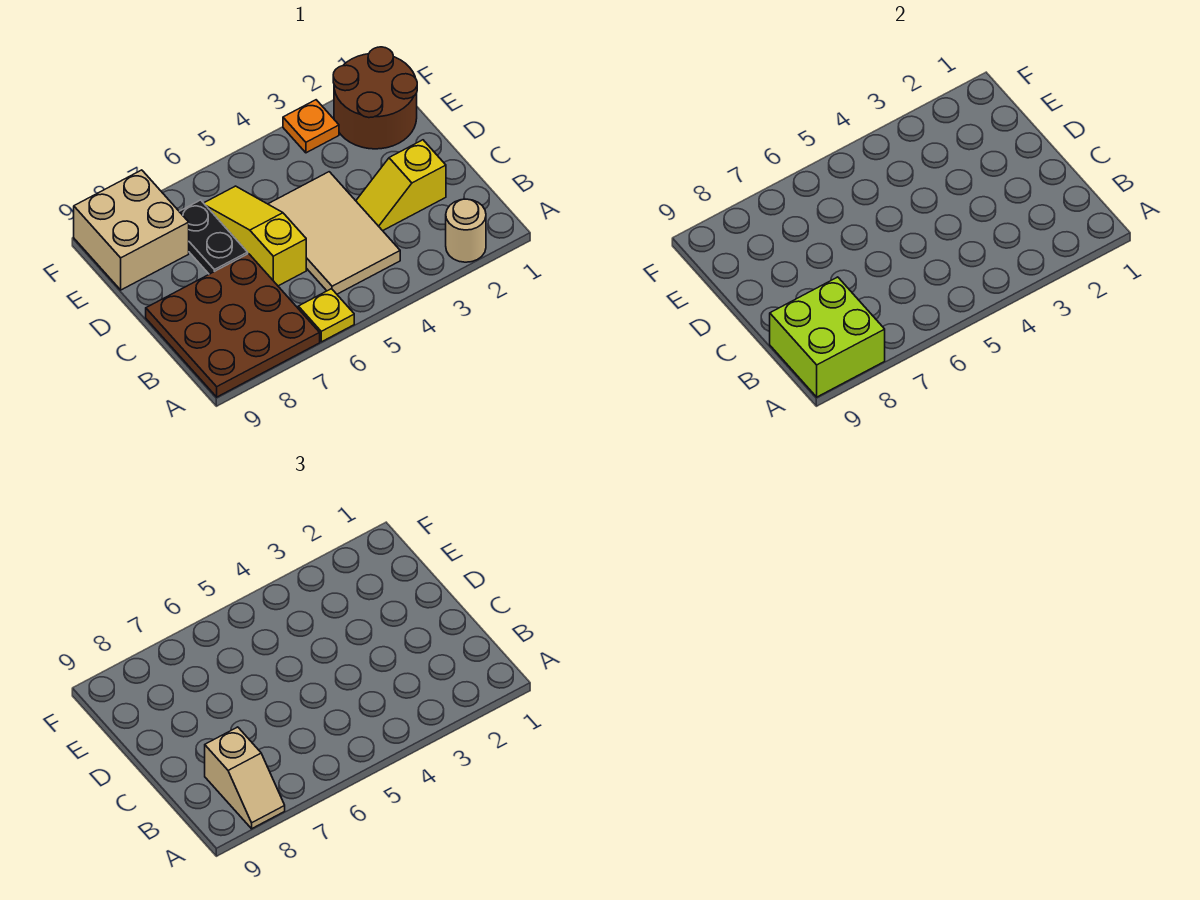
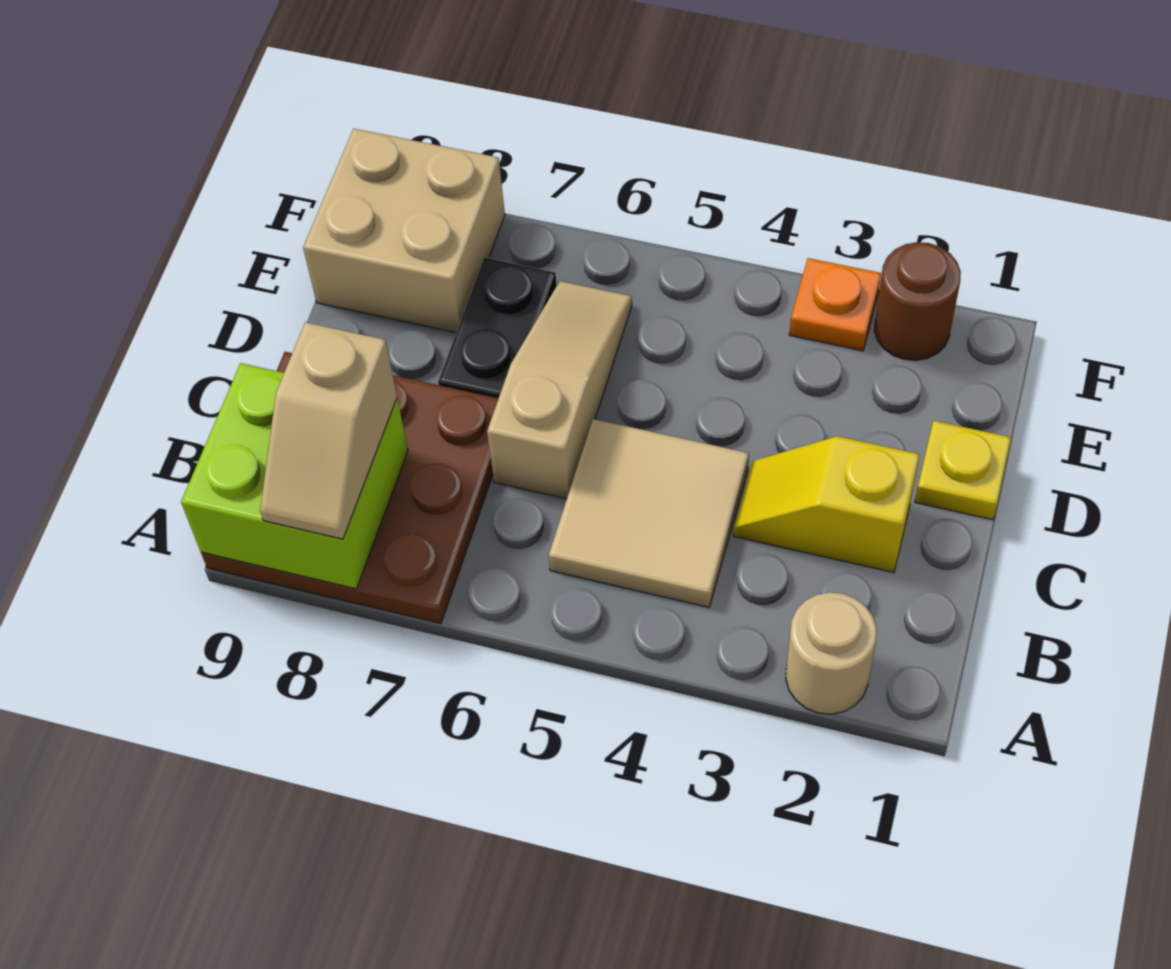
yellow 1x1 plate [298,289,354,342] -> yellow 1x1 plate moved to [915,421,1011,520]
tan 2x3 tile [268,172,400,294] -> tan 2x2 tile [549,419,749,607]
yellow 1x3 slope [204,186,306,286] -> tan 1x3 slope [487,281,632,499]
brown 2x2 round brick [333,47,417,149] -> brown 1x1 round brick [874,242,961,360]

